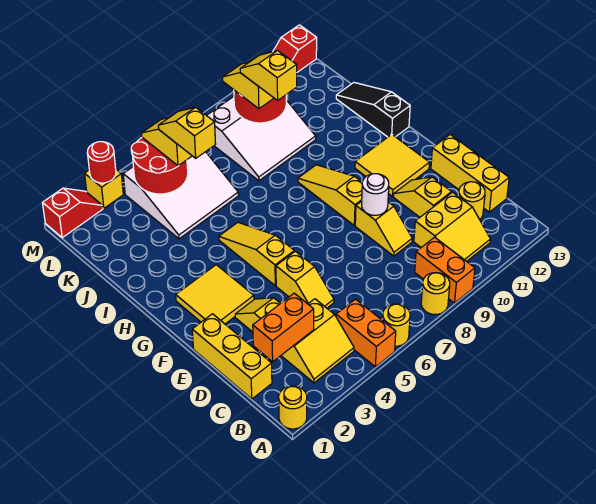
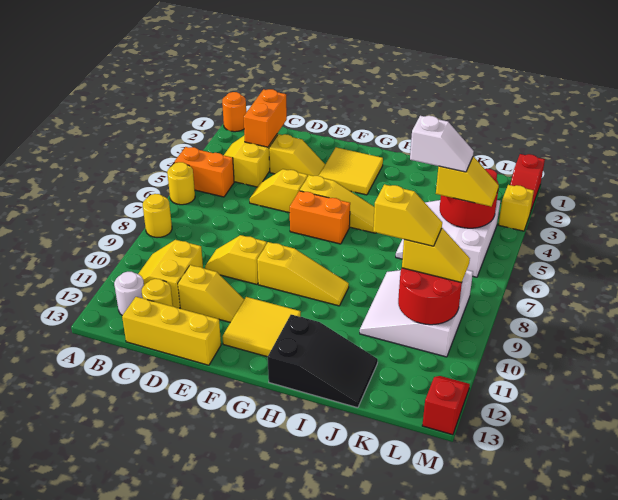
yellow 1x1 round brick [279,386,307,429] -> orange 1x1 round brick [222,92,246,132]
orange 1x2 brick [415,237,475,303] -> orange 1x2 brick moved to [290,191,350,244]
yellow 1x3 brick [192,314,272,399] -> none
white 1x1 round brick [362,174,389,215] -> white 1x1 round brick moved to [114,272,144,315]
black 1x3 slope [336,83,410,137] -> black 2x3 slope [268,315,378,408]
yellow 1x2 slope [158,107,216,158] -> white 1x2 slope [410,116,474,172]
red 1x1 round brick [87,142,116,183] -> none

